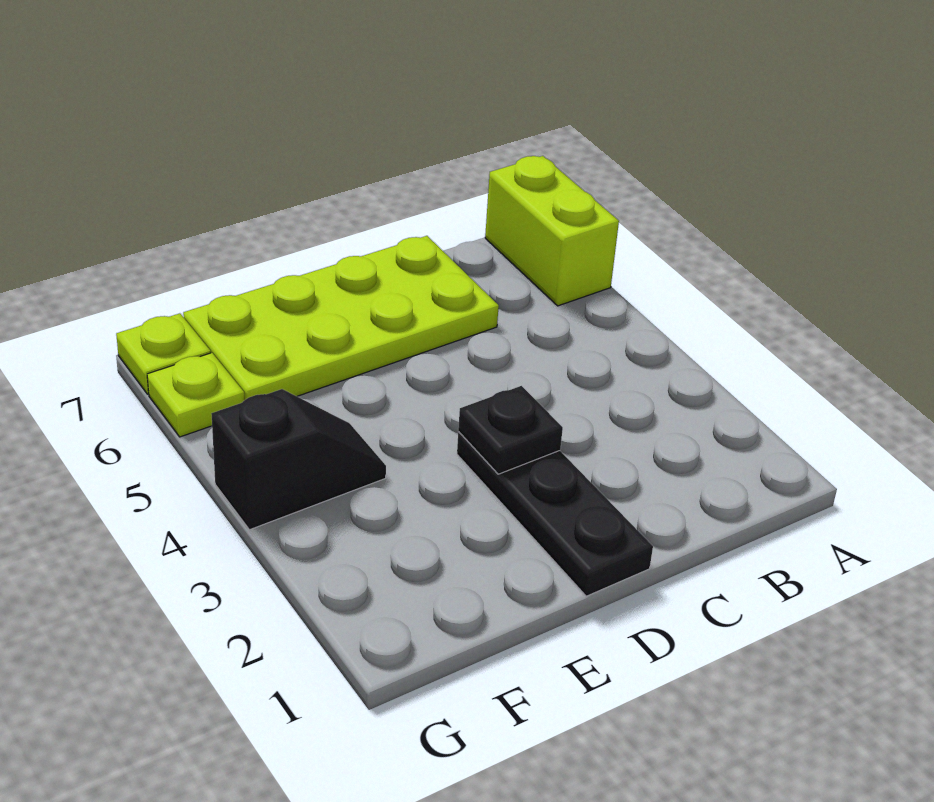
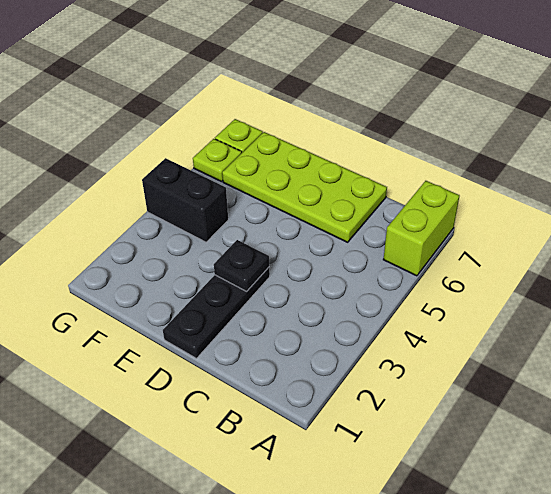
black 1x2 slope [211,389,386,530] -> black 1x2 brick [142,158,228,242]

